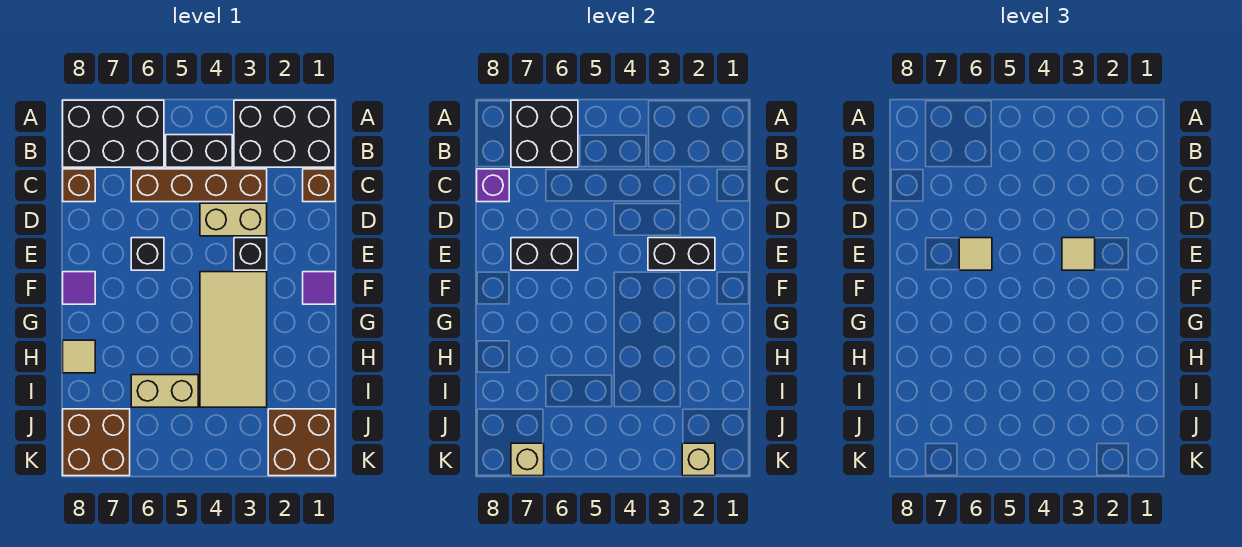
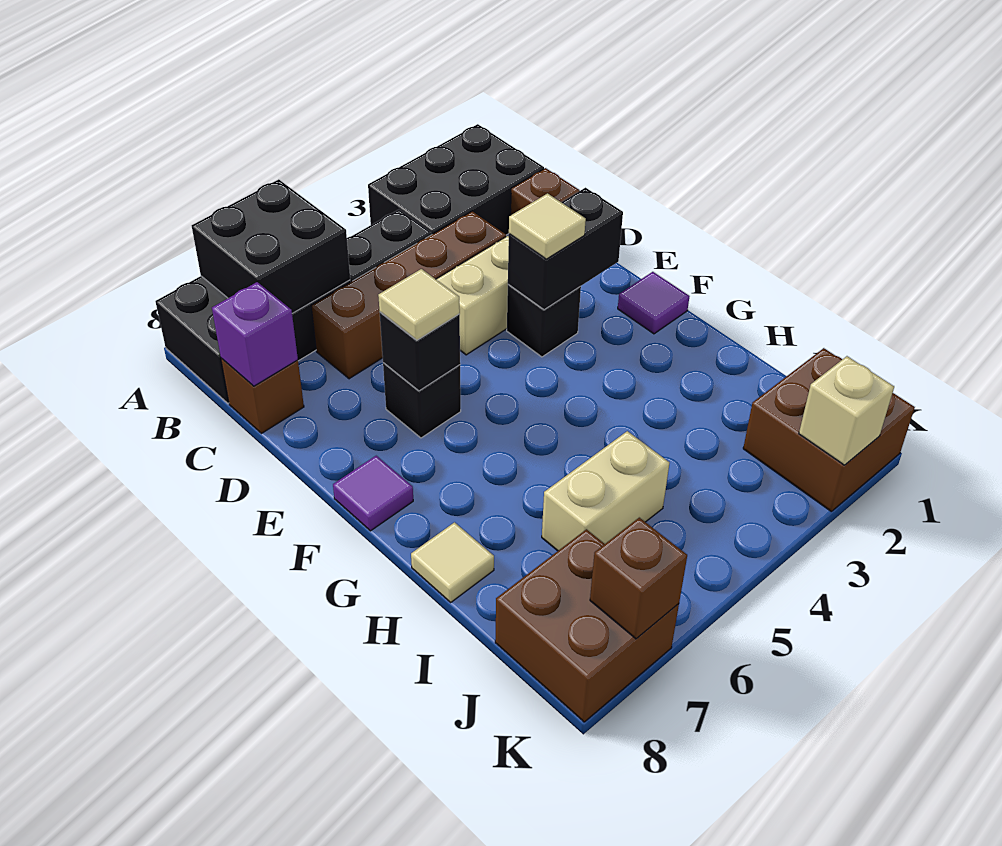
black 1x2 brick [511,238,578,270] -> black 1x1 brick [380,312,460,391]
tan 2x4 tile [200,272,267,407] -> none
tan 1x1 brick [511,443,544,476] -> brown 1x1 brick [590,518,687,639]

